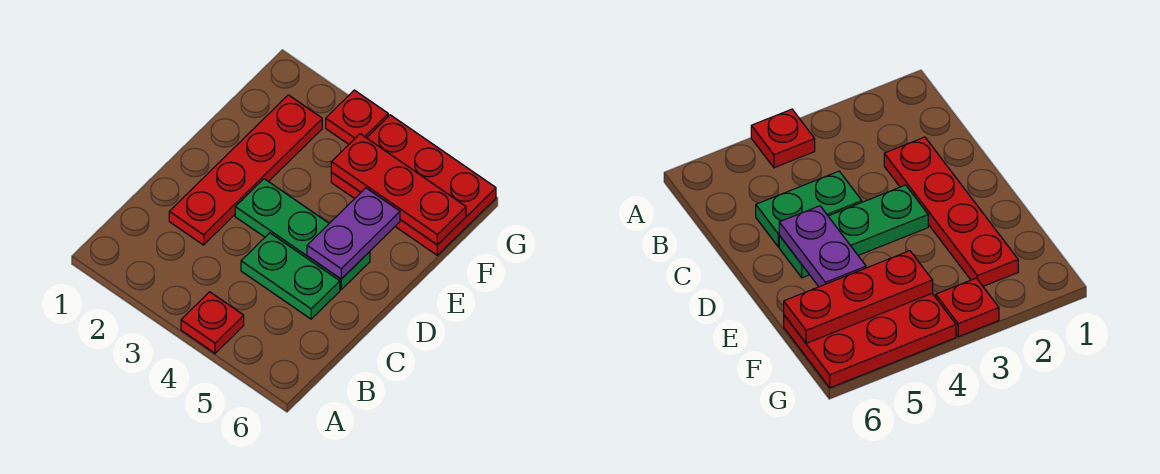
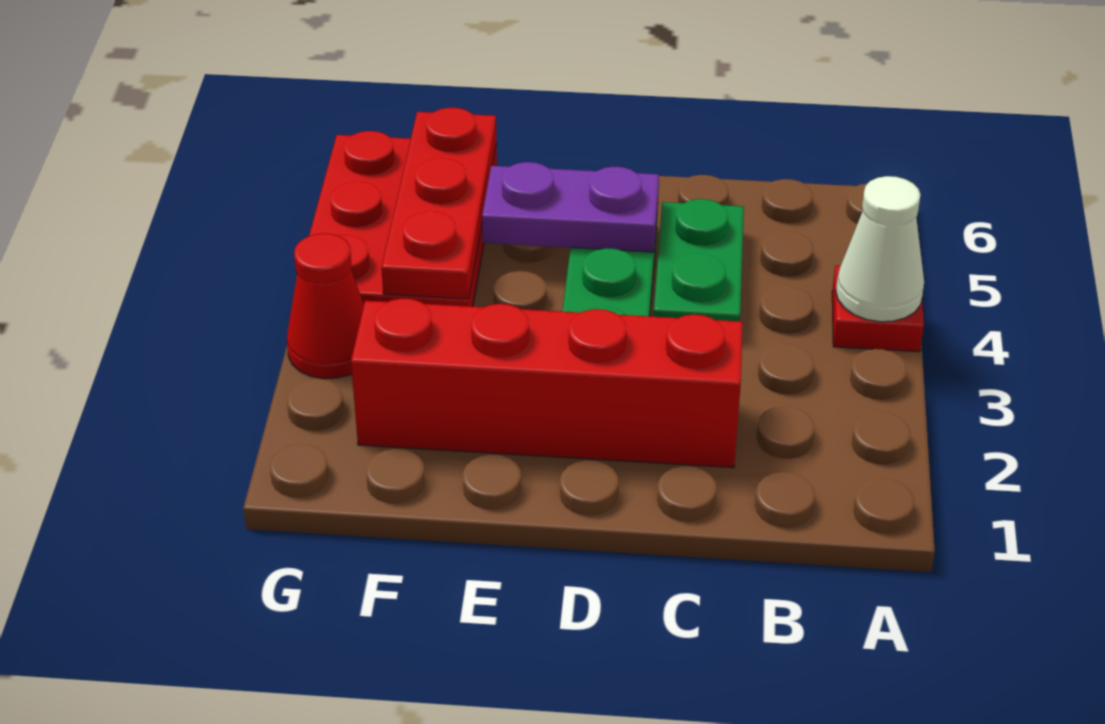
none -> white 1x1 cone [836,176,924,322]
red 1x4 plate [169,95,322,245] -> red 1x4 brick [351,298,743,468]
red 1x1 plate [326,90,388,144] -> red 1x1 cone [287,233,364,379]

